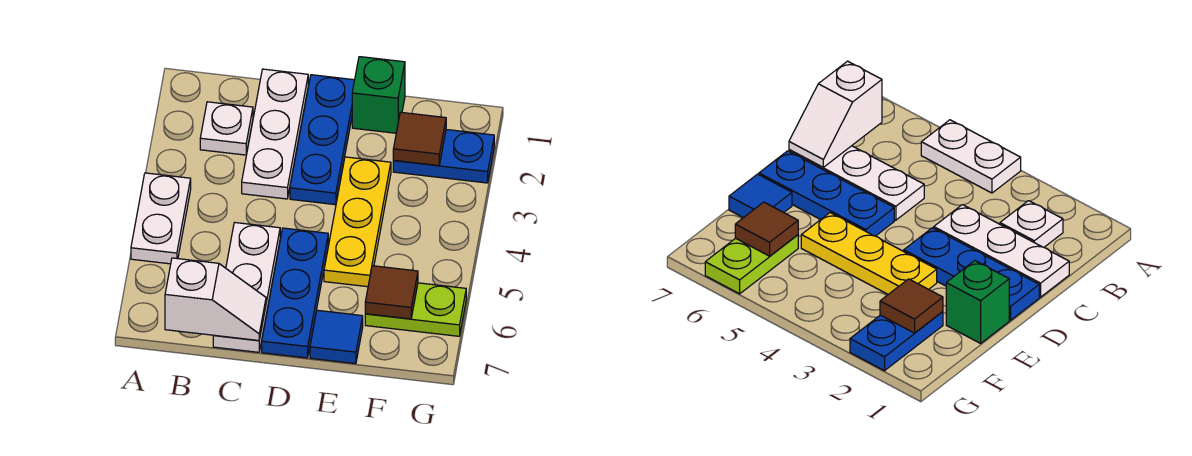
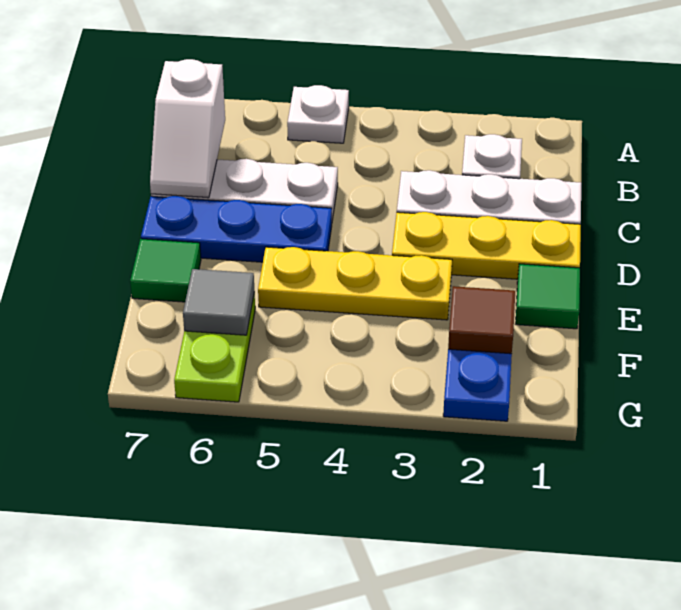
white 1x2 plate [131,173,191,264] -> white 1x1 plate [287,85,349,143]
blue 1x3 plate [290,75,355,205] -> yellow 1x3 plate [392,212,581,279]
green 1x1 brick [352,57,405,133] -> green 1x1 tile [516,264,580,329]
blue 1x1 tile [310,310,363,364] -> green 1x1 tile [130,239,201,302]
brown 1x1 tile [365,266,418,319] -> grey 1x1 tile [183,269,254,335]

